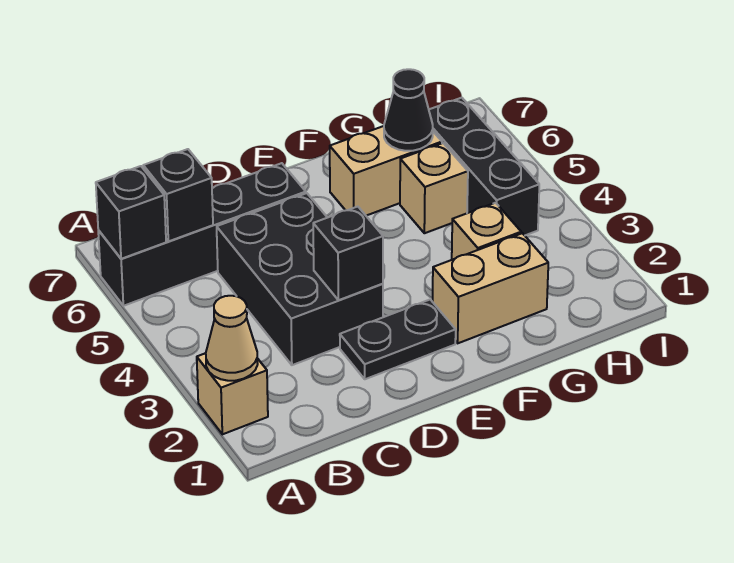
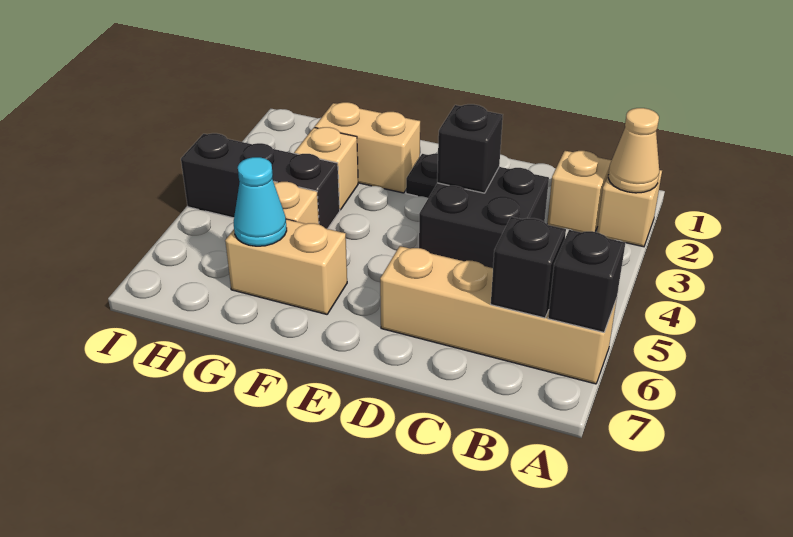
black 1x4 brick [98,163,306,306] -> tan 1x4 brick [380,246,617,384]
none -> tan 1x1 brick [547,151,612,232]
black 2x3 brick [217,193,383,365] -> black 2x2 brick [419,167,549,268]
black 1x1 cone [384,69,433,151] -> cyan 1x1 cone [234,157,287,246]
black 1x3 brick [429,98,539,235] -> black 1x3 brick turned to [181,133,340,229]

